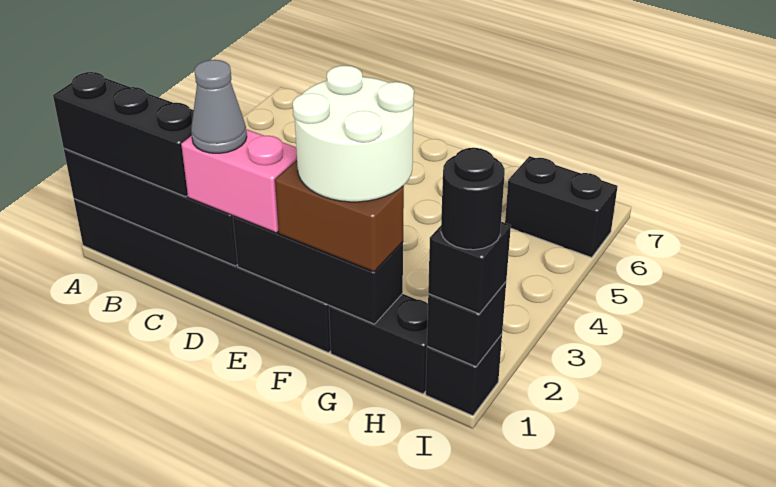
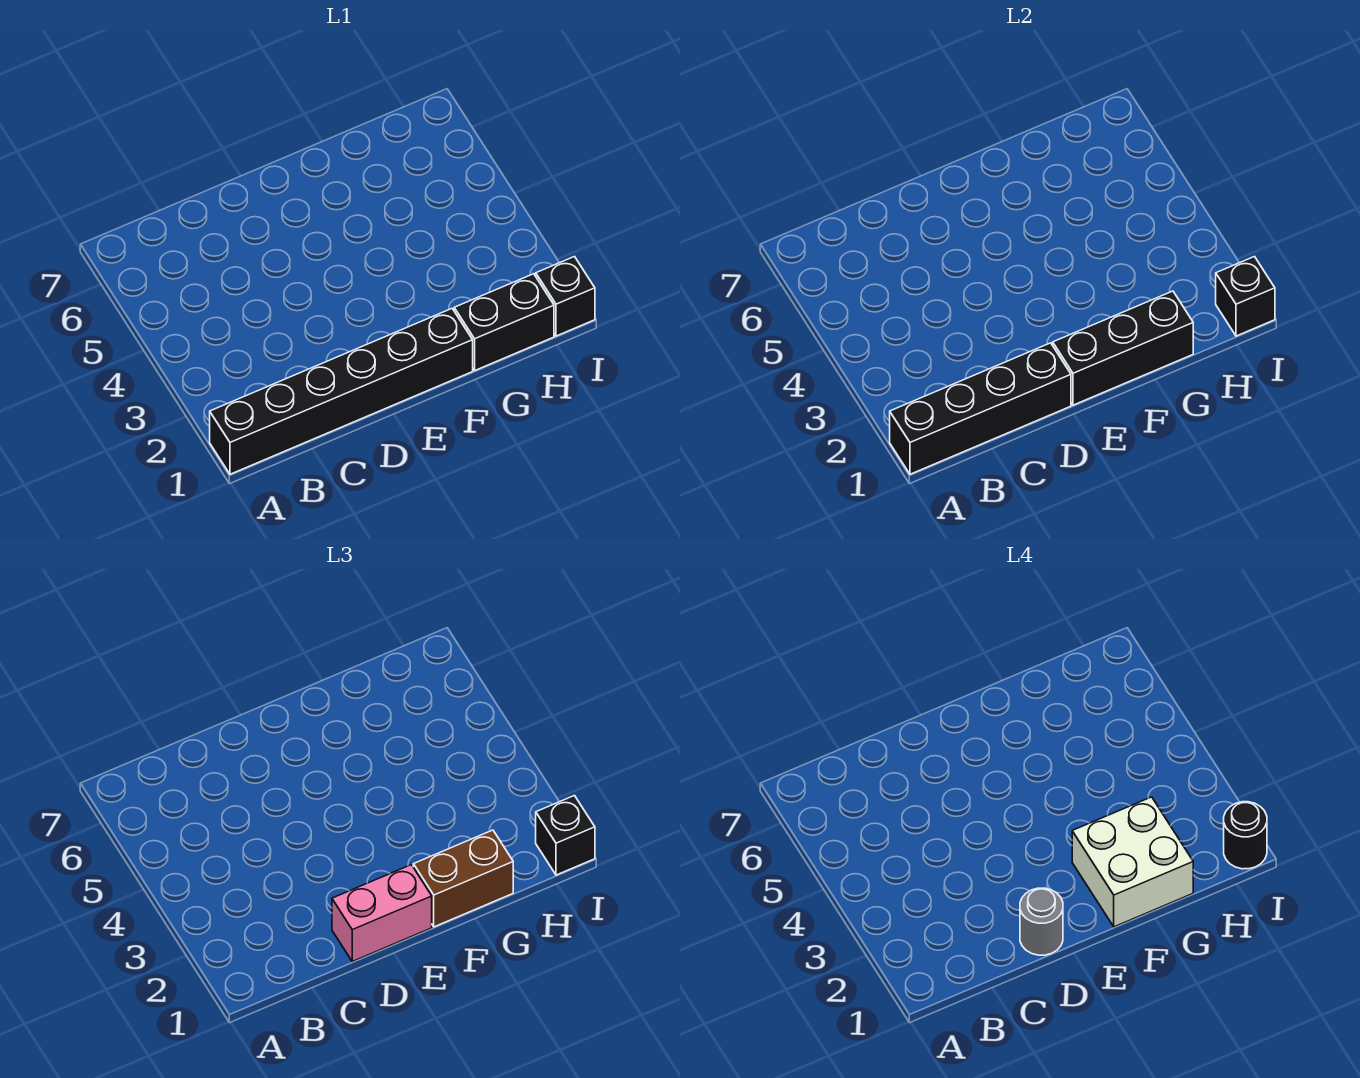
black 1x3 brick [53,72,194,197] -> none
grey 1x1 cone [191,60,247,153] -> grey 1x1 round brick [1020,888,1063,955]
white 2x2 round brick [293,66,414,202] -> white 2x2 brick [1072,797,1193,927]
black 1x2 brick [505,156,618,258] -> none

